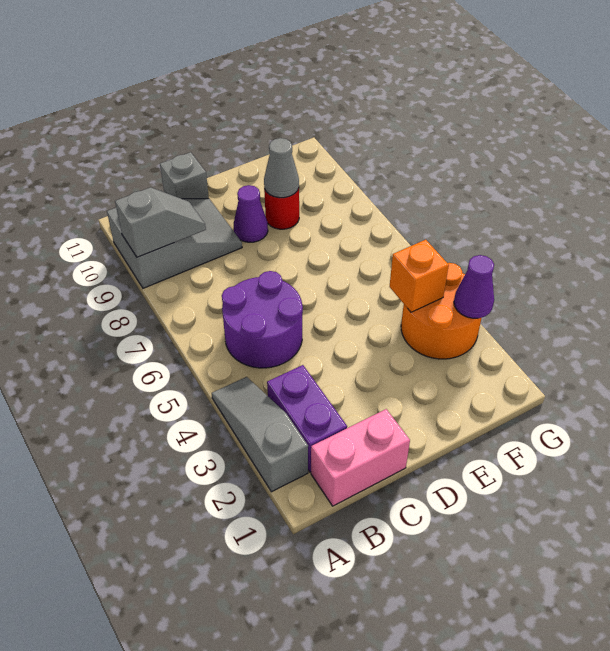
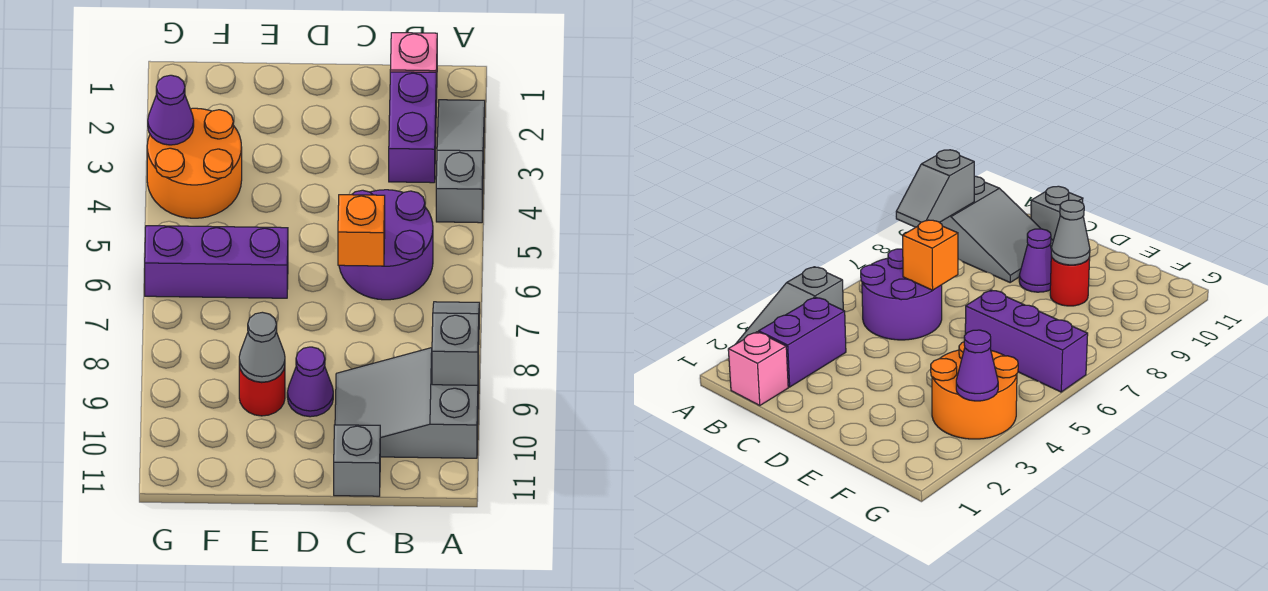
grey 1x3 slope [212,377,308,492] -> grey 1x3 slope turned to [436,100,485,223]
grey 1x2 slope [115,187,206,257] -> grey 1x2 slope turned to [432,302,480,385]
pink 1x2 brick [311,409,410,506] -> pink 1x1 brick [390,33,437,102]
none -> purple 1x3 brick [145,226,288,298]
orange 1x1 brick [390,240,449,312] -> orange 1x1 brick moved to [338,195,385,266]

